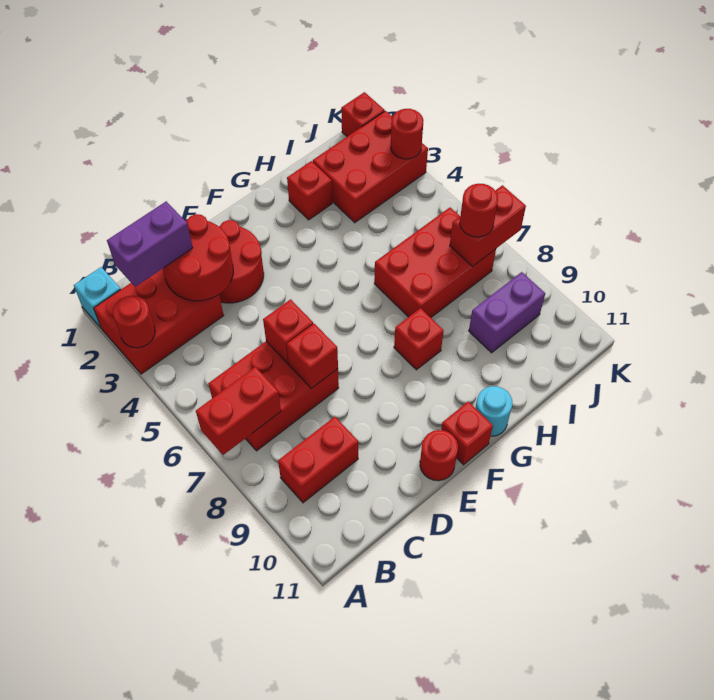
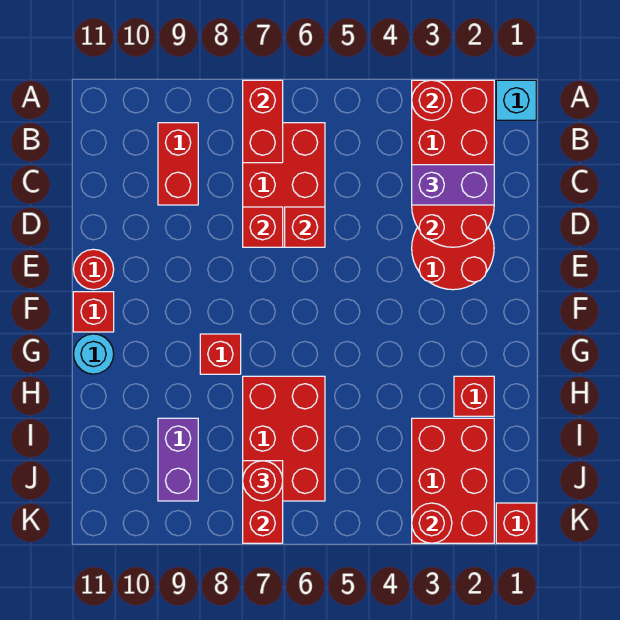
purple 1x2 brick [107,201,193,287] -> purple 1x2 brick turned to [412,165,494,205]

